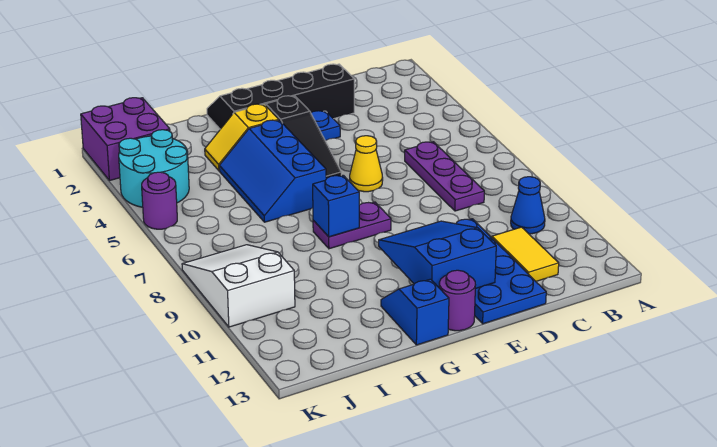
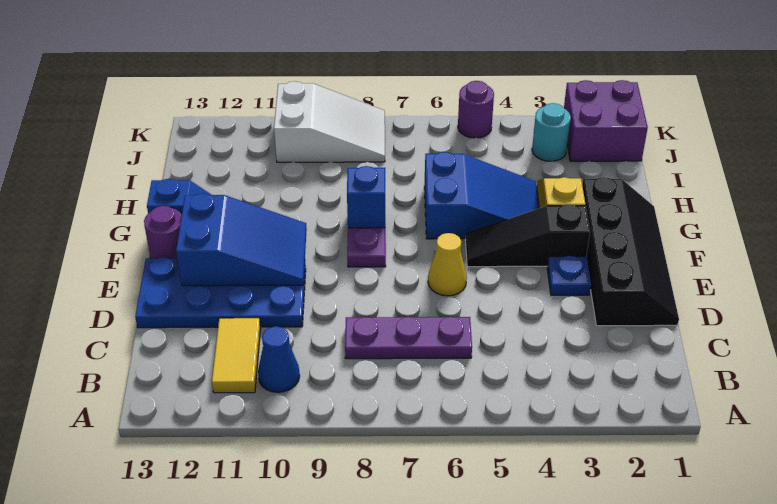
yellow 1x2 tile [492,227,559,281] -> yellow 1x2 tile turned to [212,318,261,393]
blue 2x3 slope [219,120,326,222] -> blue 2x3 slope turned to [424,152,539,239]
cyan 2x2 round brick [119,130,189,207] -> cyan 1x1 round brick [532,103,571,161]

